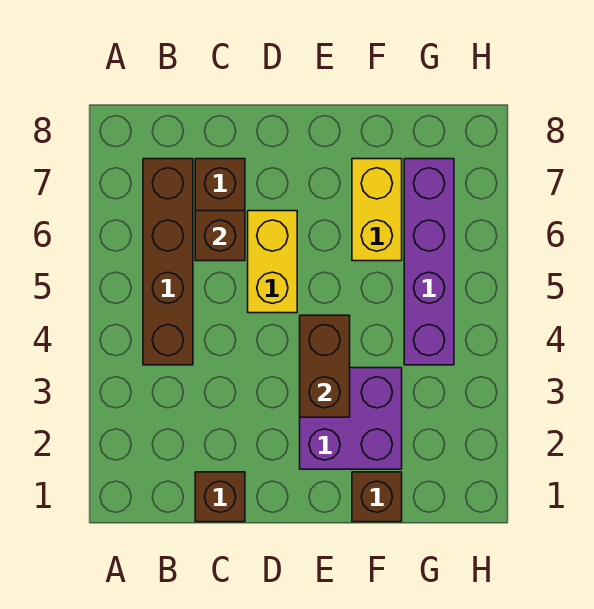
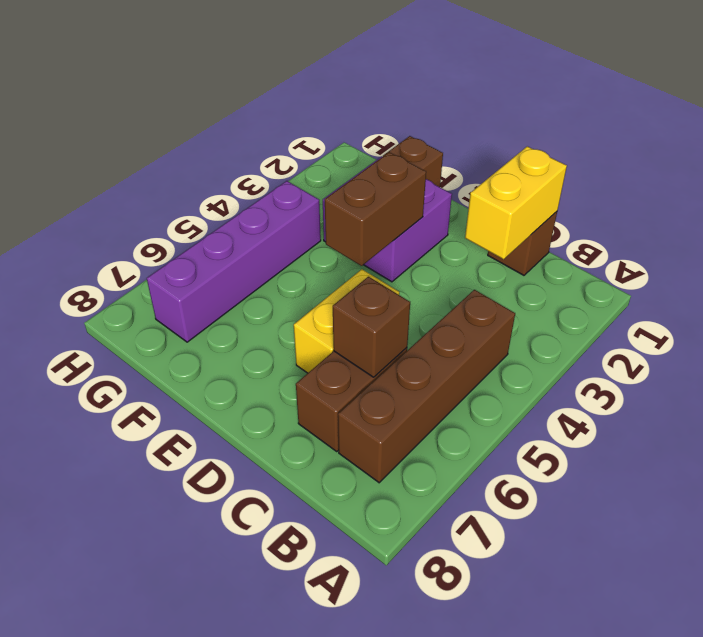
yellow 1x2 brick [352,159,402,261] -> yellow 1x2 brick moved to [465,146,567,259]

